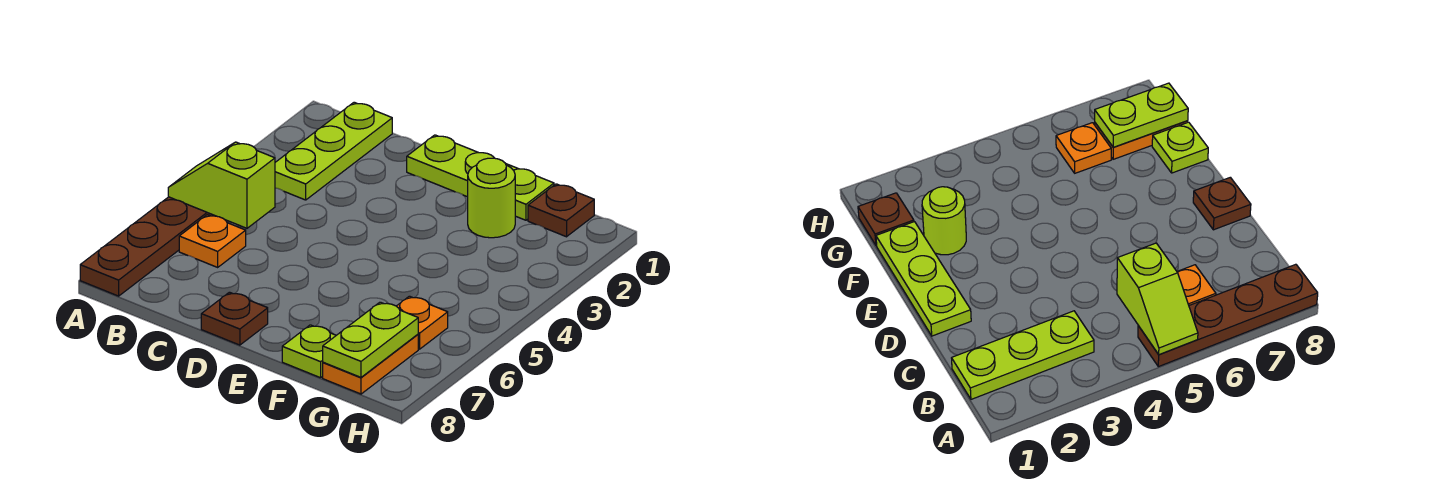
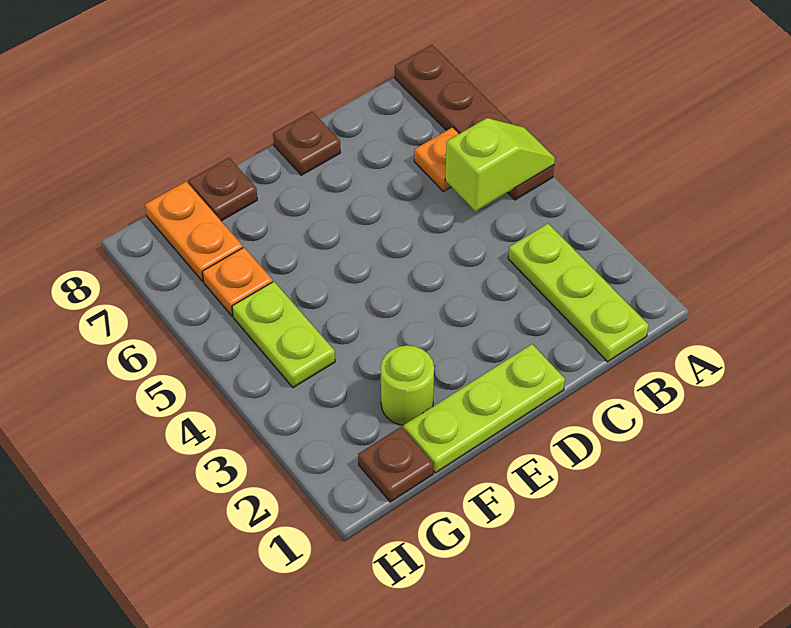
lime 1x1 plate [282,325,336,378] -> brown 1x1 plate [188,158,257,221]
lime 1x2 plate [323,302,418,377] -> lime 1x2 plate moved to [232,282,335,388]

